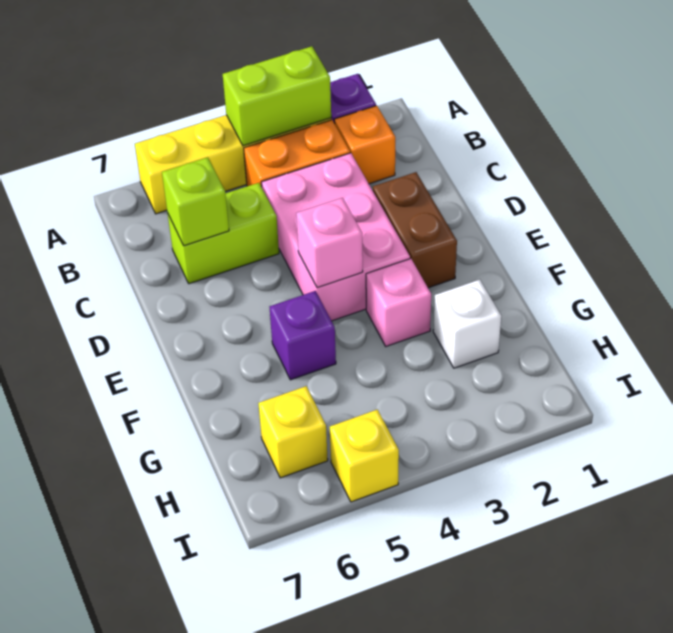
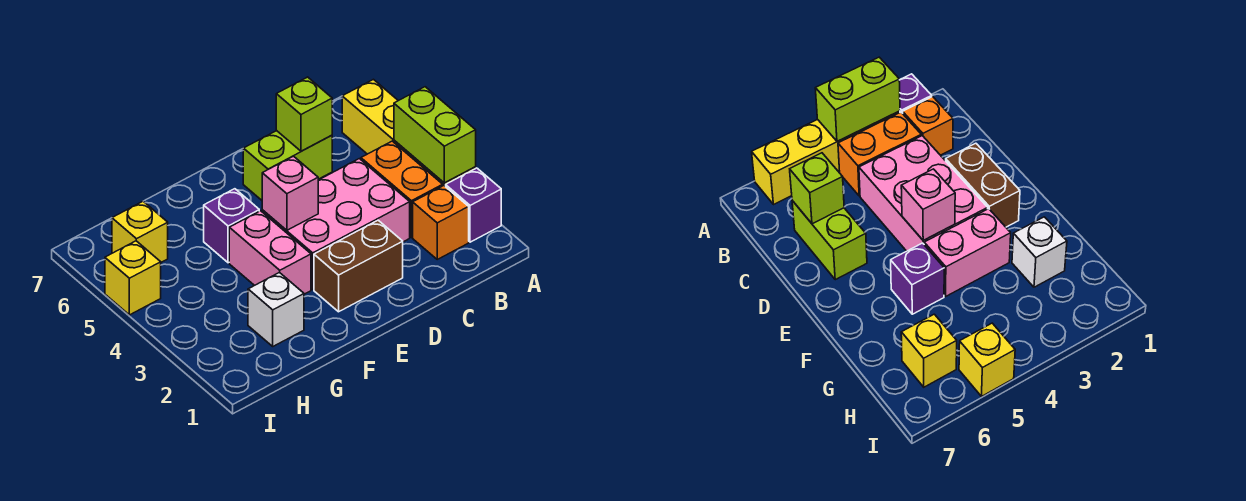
lime 1x2 brick [168,183,279,284] -> lime 1x2 brick turned to [243,131,332,200]
pink 1x1 brick [366,259,431,346] -> pink 1x2 brick [229,211,311,294]

